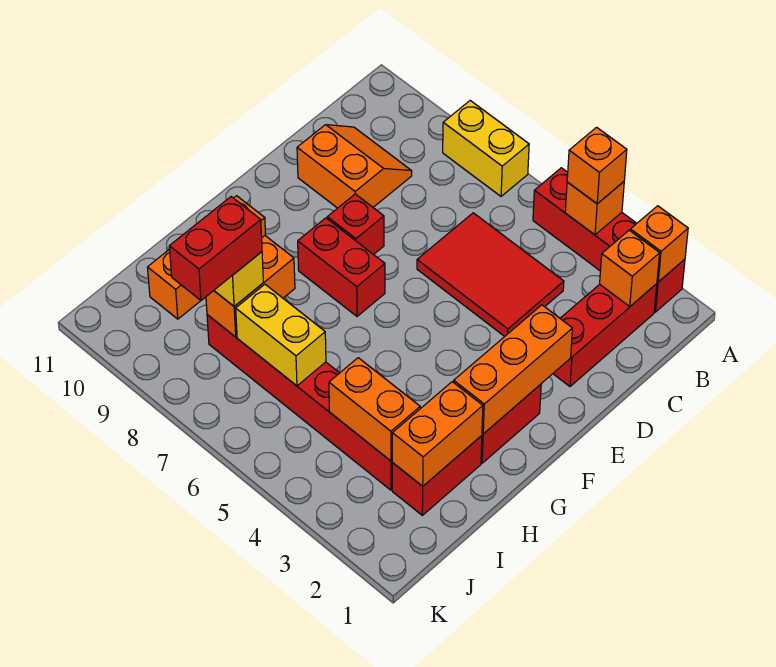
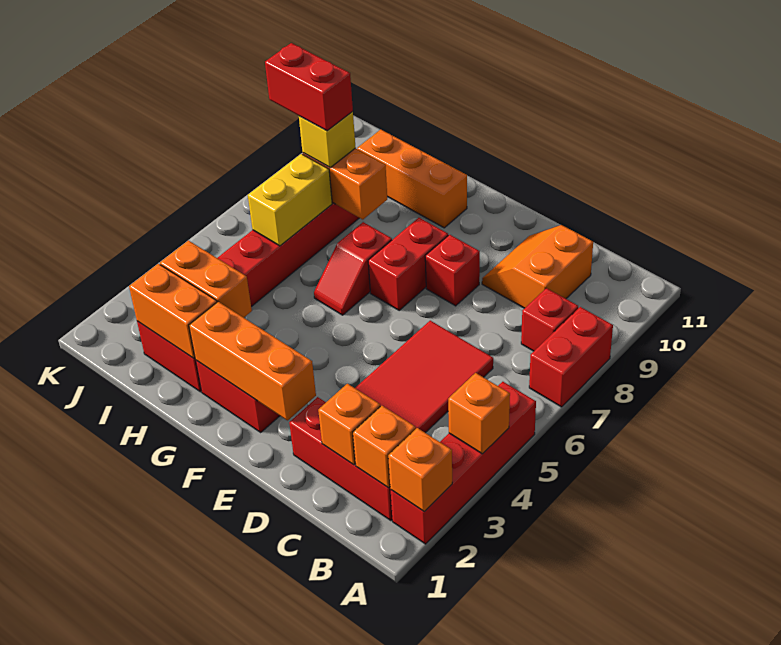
orange 1x1 brick [567,127,627,204] -> orange 1x1 brick moved to [318,384,380,465]
yellow 1x2 brick [443,101,529,196] -> red 1x2 brick [529,307,613,407]
none -> red 1x1 brick [521,288,578,351]
orange 2x2 slope [297,125,412,208] -> orange 2x2 slope turned to [482,225,593,308]
none -> red 1x2 slope [314,222,392,315]
orange 1x2 brick [329,358,420,461] -> orange 1x2 brick turned to [160,240,252,318]

